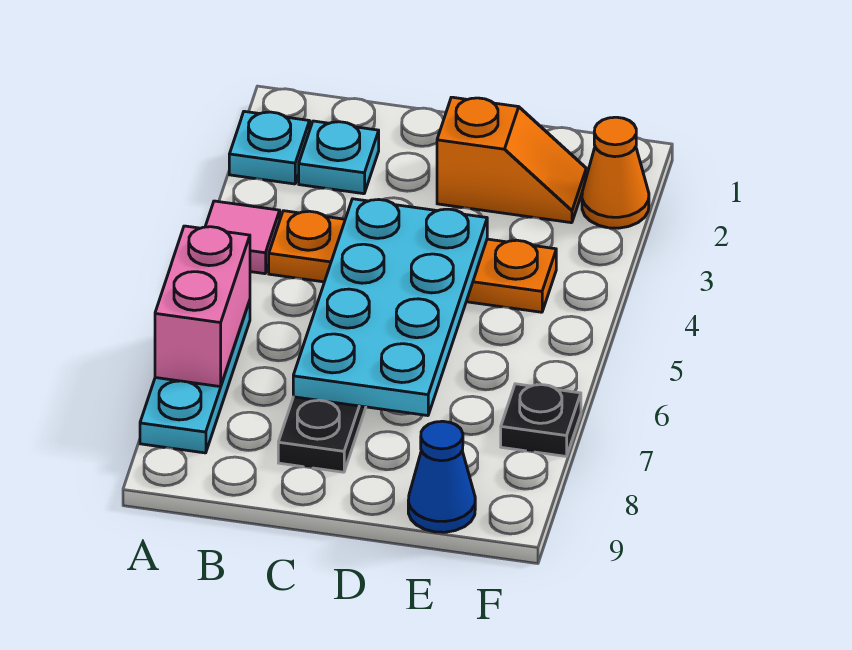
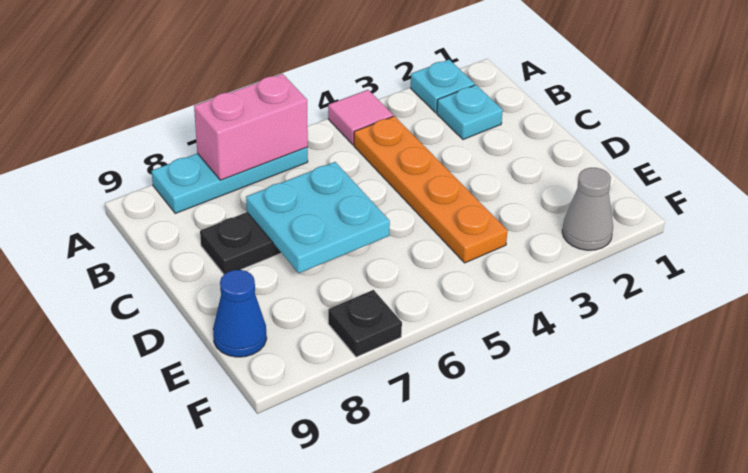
cyan 2x4 plate [293,199,487,416] -> cyan 2x2 plate [246,162,390,273]
orange 1x2 slope [437,97,586,223] -> none
orange 1x1 cone [582,117,649,228] -> grey 1x1 cone [562,168,613,250]

